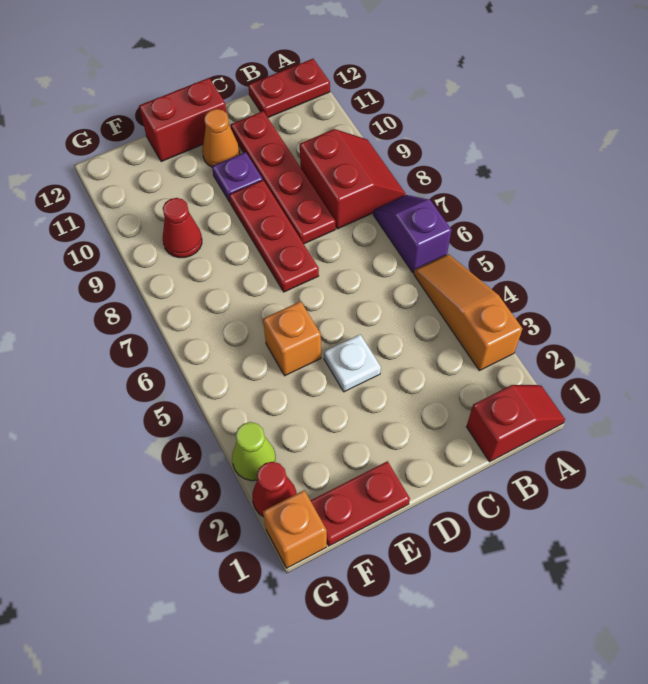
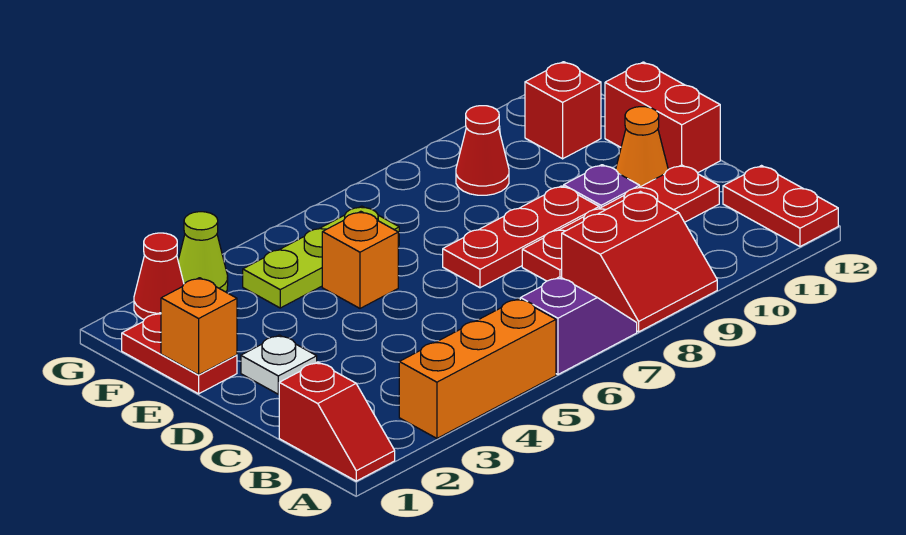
orange 1x3 slope [414,254,523,371] -> orange 1x3 brick [399,299,556,438]
white 1x1 plate [324,334,381,392] -> white 1x1 plate moved to [241,335,317,394]
none -> lime 1x3 plate [243,206,399,308]
none -> red 1x1 brick [525,62,601,159]
orange 1x1 brick [263,490,327,568] -> orange 1x1 brick moved to [161,278,237,375]

